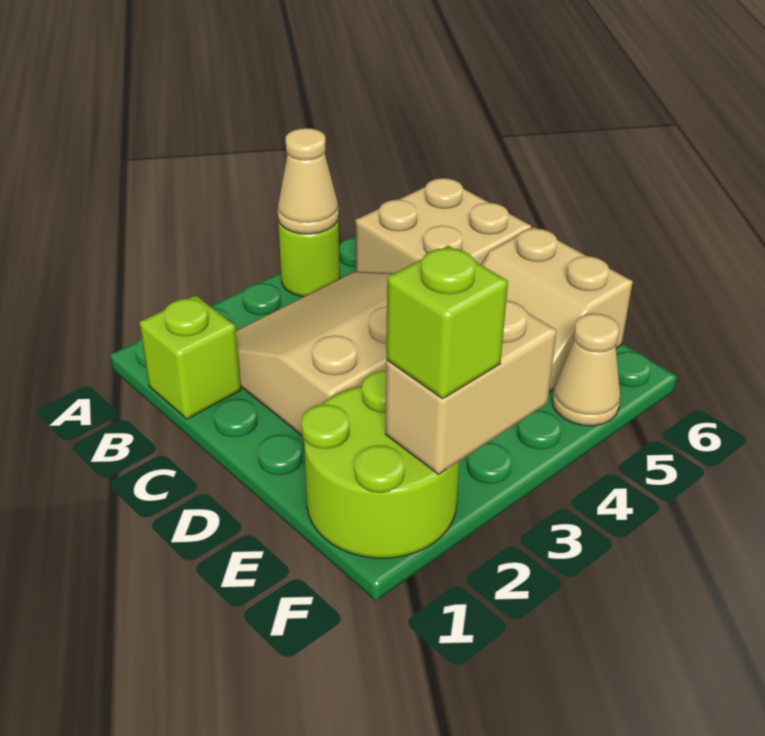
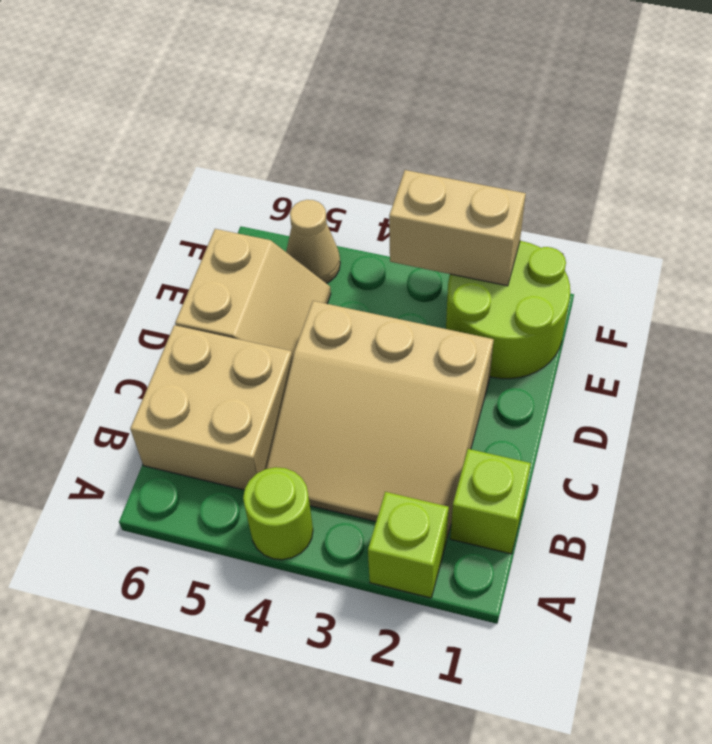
tan 1x1 cone [277,128,339,234] -> none
lime 1x1 brick [386,246,508,399] -> lime 1x1 brick moved to [368,492,449,598]

